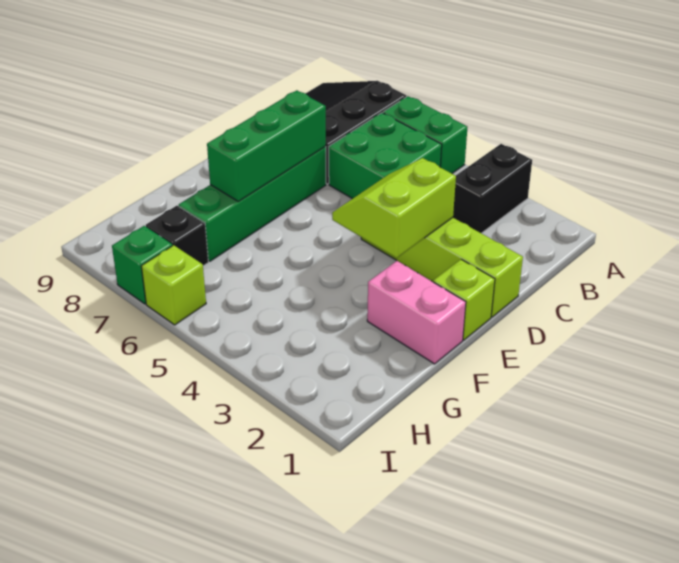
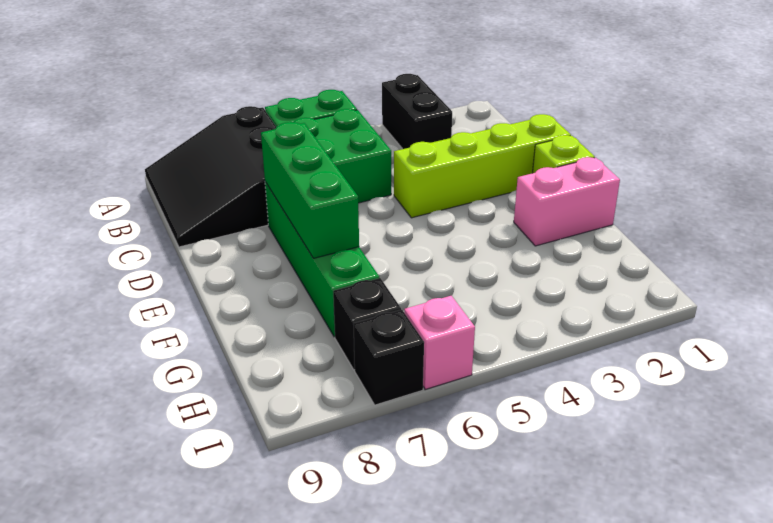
lime 2x2 slope [332,158,456,258] -> none
lime 1x1 brick [141,245,206,325] -> pink 1x1 brick [404,296,475,389]
green 1x1 brick [112,226,172,304] -> black 1x1 brick [353,310,424,405]

